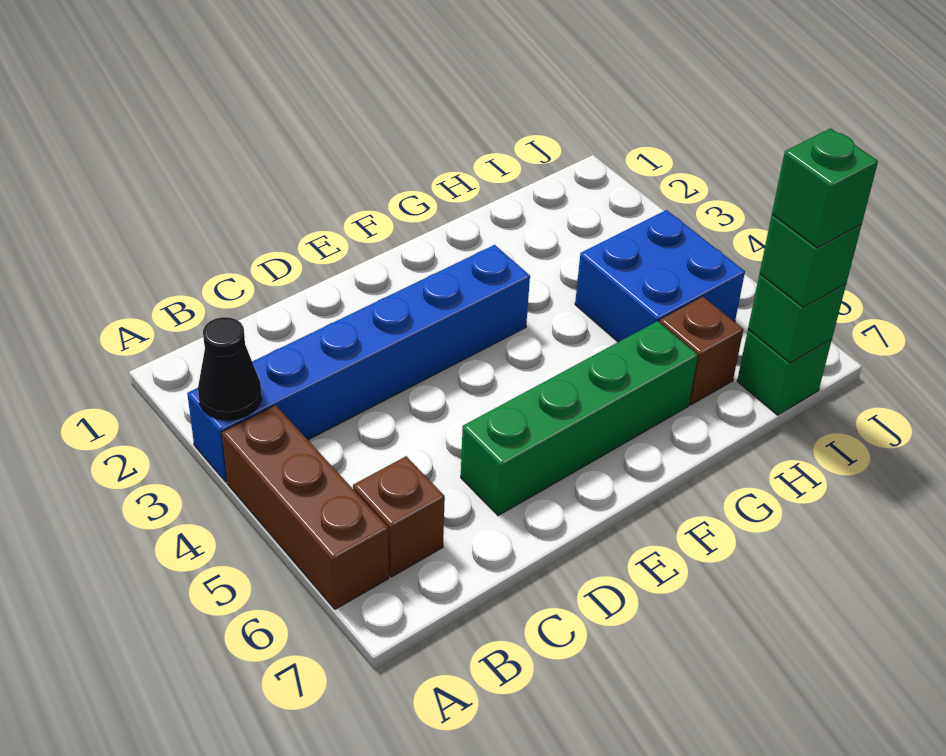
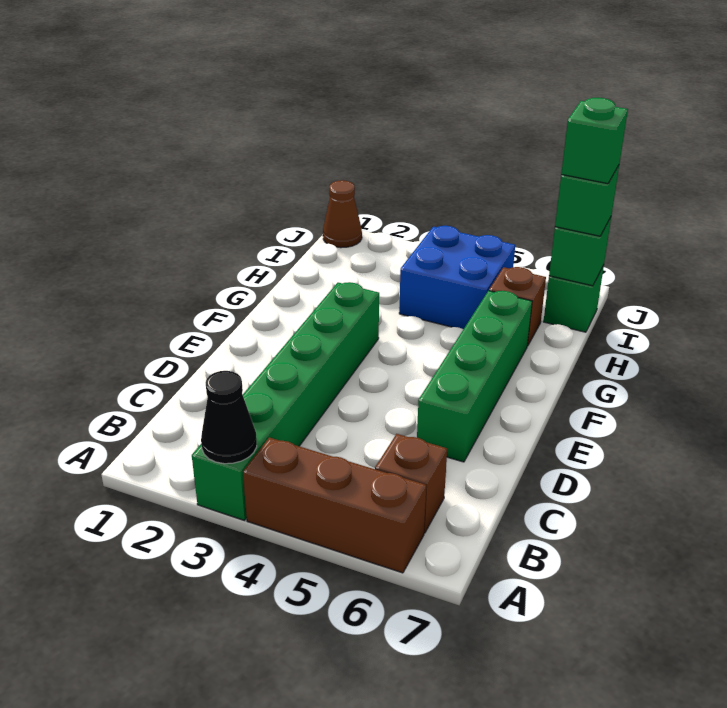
blue 1x6 brick [187,245,530,482] -> green 1x6 brick [192,282,379,520]
none -> brown 1x1 cone [323,180,362,248]

